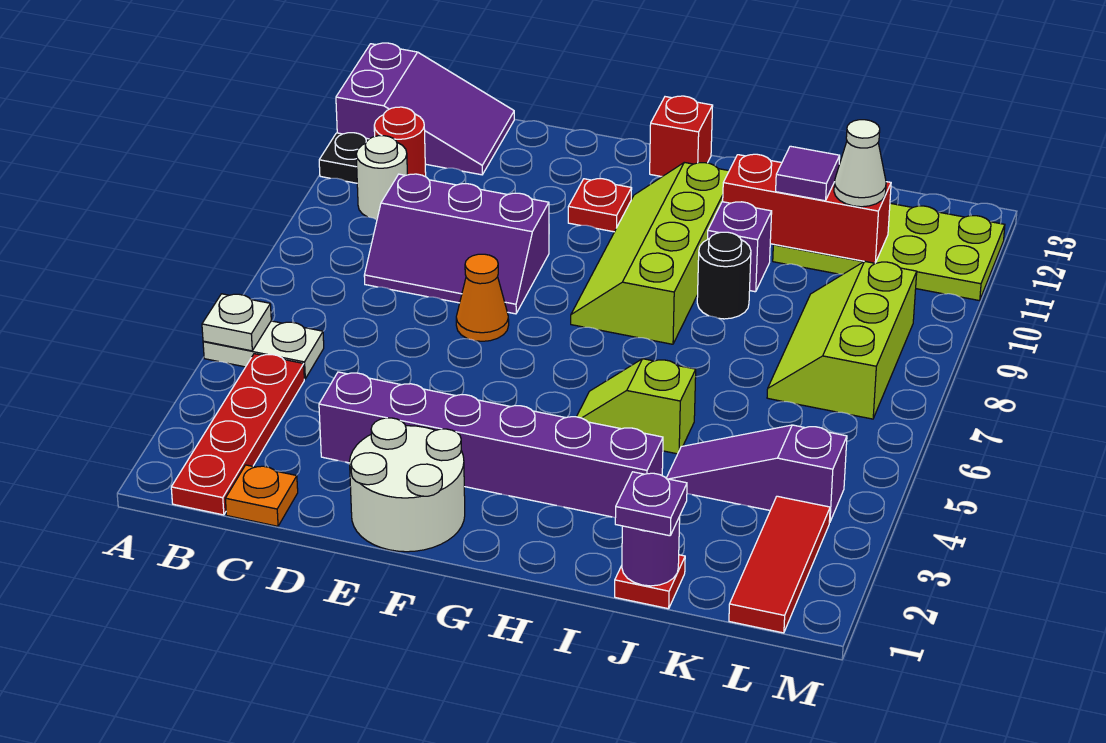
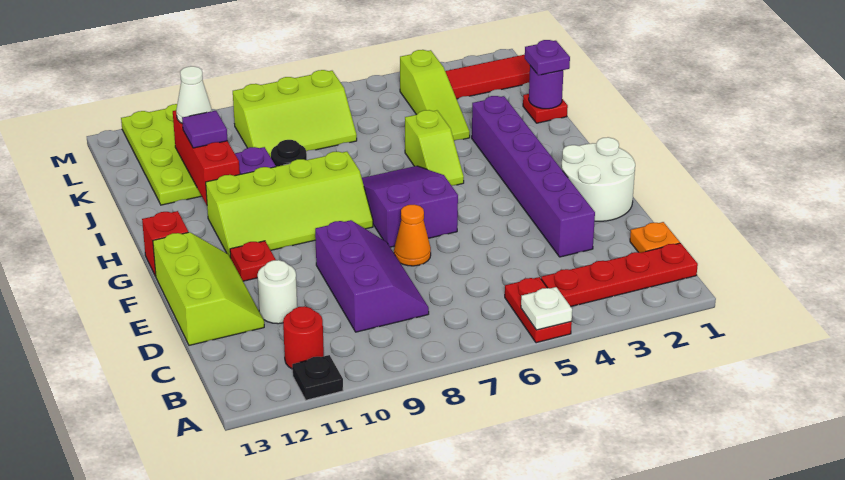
white 1x2 plate [203,321,324,379] -> red 1x2 plate [505,277,572,343]
purple 2x3 slope [336,43,514,175] -> purple 2x3 slope moved to [362,166,458,247]
white 1x1 round brick [356,136,407,219] -> white 1x1 round brick moved to [257,260,297,324]
none -> lime 2x3 slope [153,232,264,345]
purple 1x3 slope [666,425,847,523] -> lime 1x3 slope [400,50,470,141]

